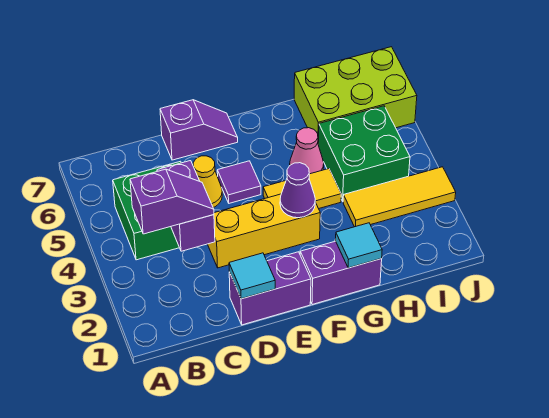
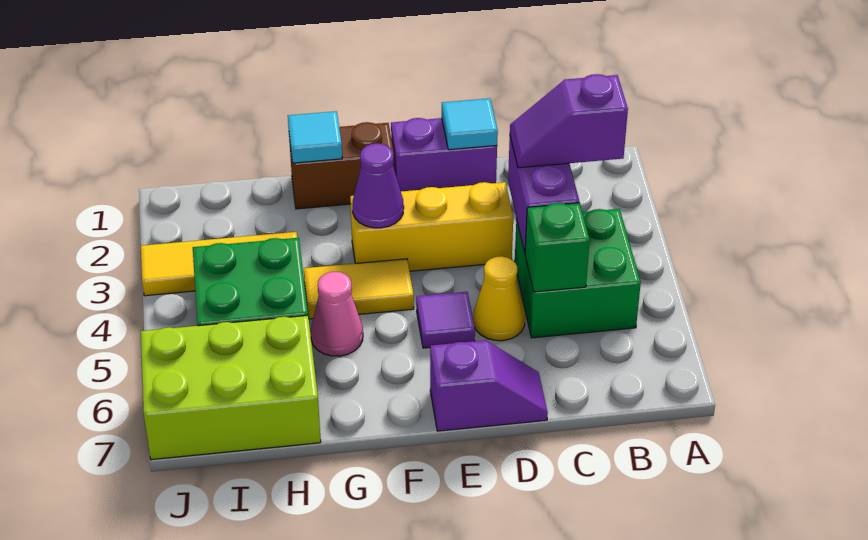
none -> green 1x1 brick [525,203,590,292]
purple 1x2 slope [160,100,238,160] -> purple 1x2 slope turned to [430,340,548,431]
purple 1x2 brick [300,241,382,305] -> brown 1x2 brick [289,122,394,209]

